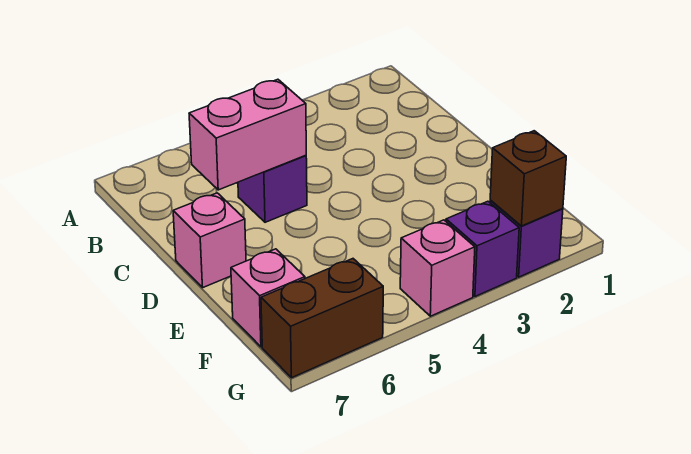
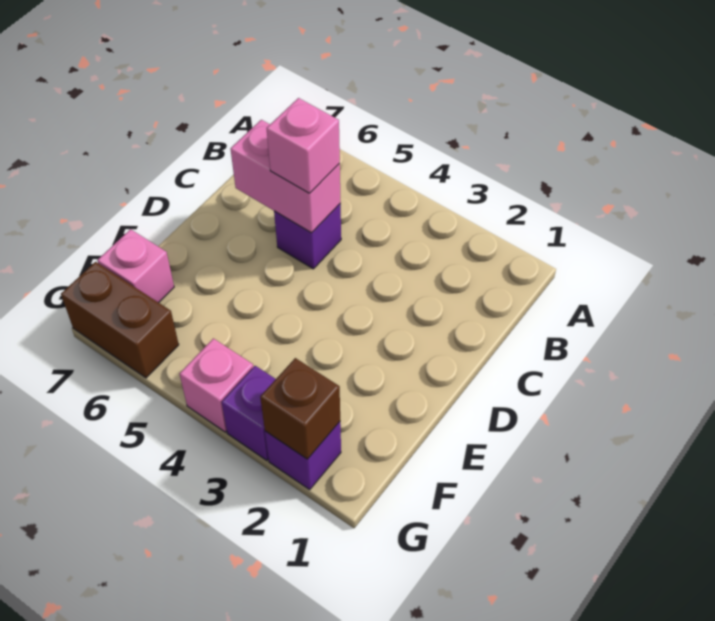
pink 1x1 brick [173,193,246,287] -> pink 1x1 brick moved to [266,98,340,193]

